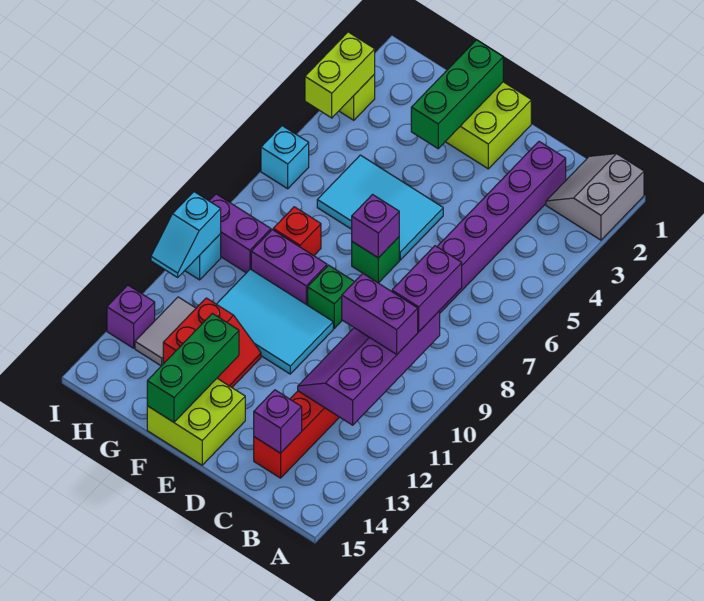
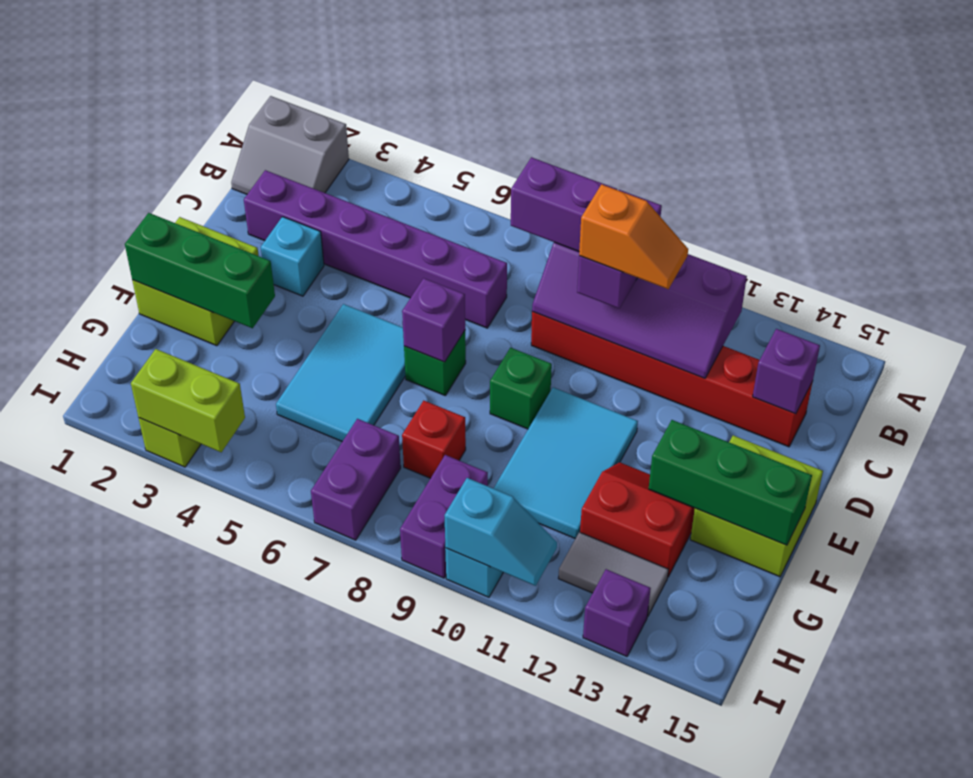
none -> orange 1x2 slope [579,184,688,289]
purple 1x2 brick [251,230,327,305] -> purple 1x2 brick moved to [311,419,401,540]
cyan 1x1 brick [261,126,309,189] -> cyan 1x1 brick moved to [261,217,324,296]

